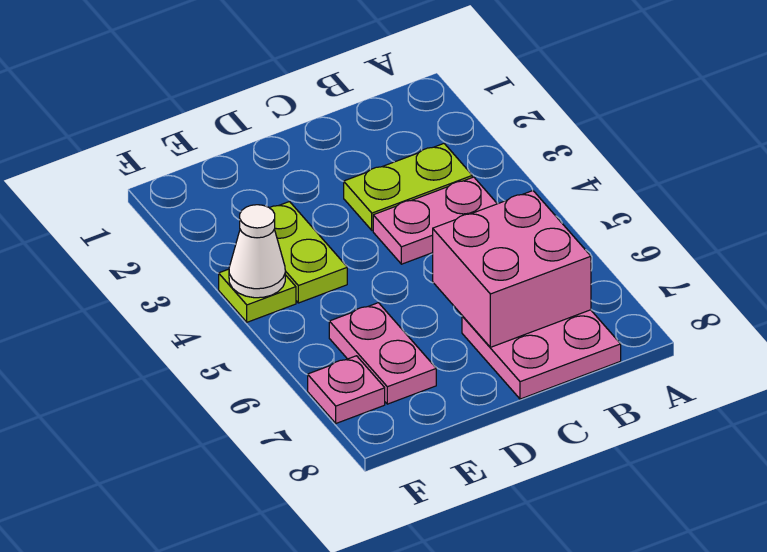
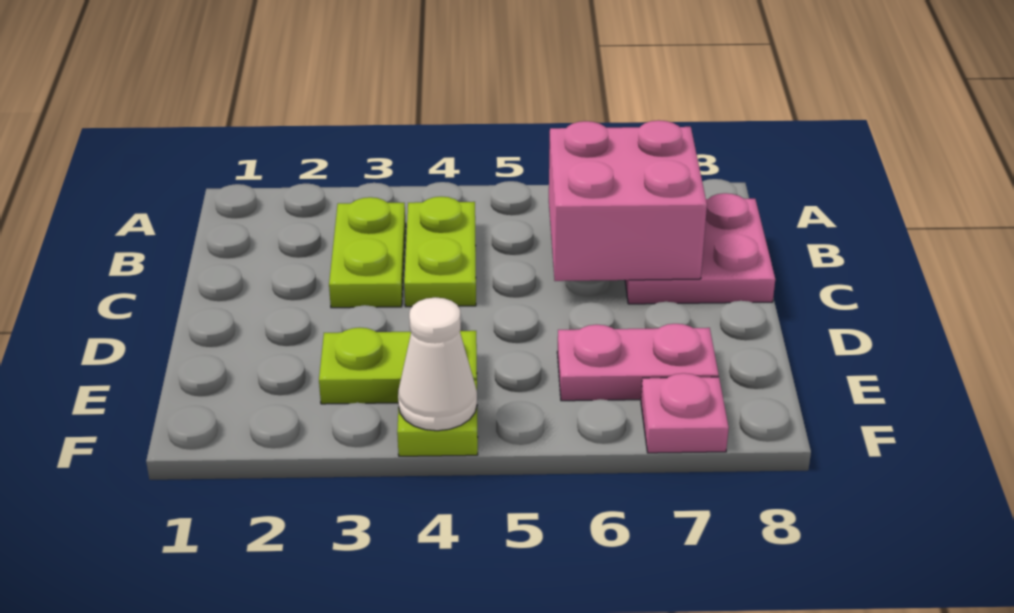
pink 1x2 plate [373,177,497,264] -> lime 1x2 plate [404,197,476,307]

